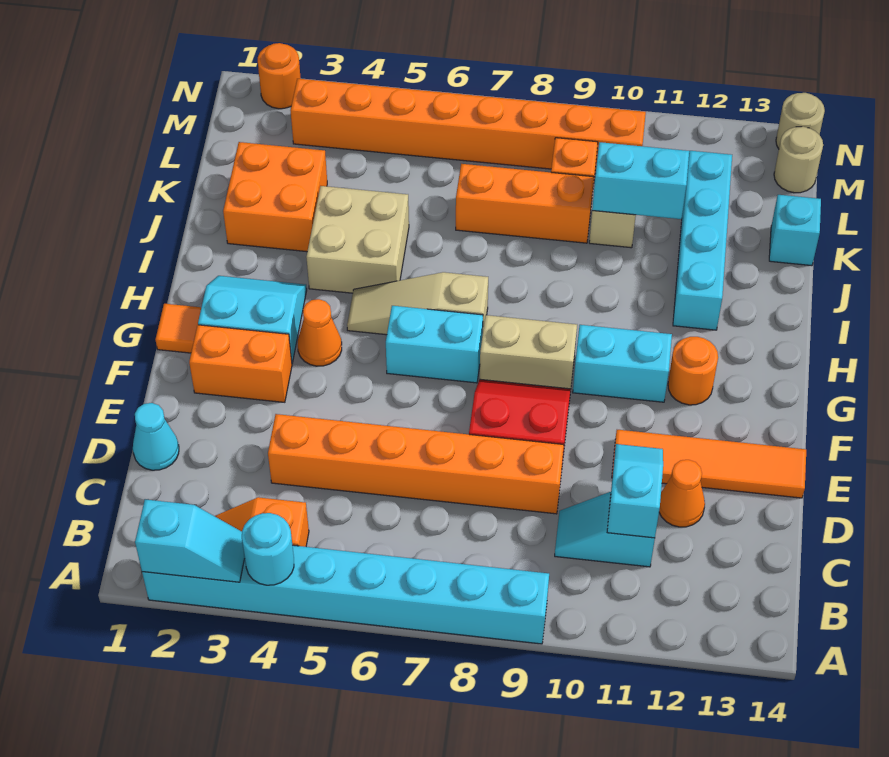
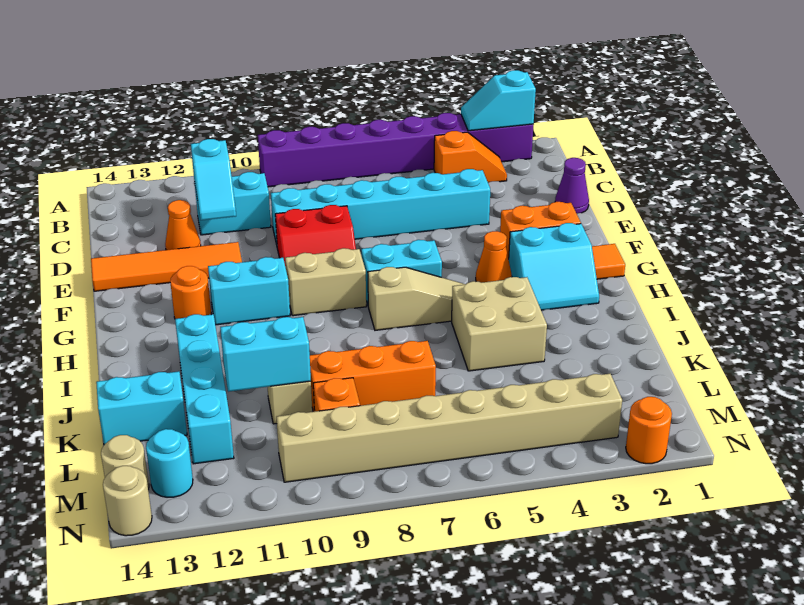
cyan 1x8 brick [142,545,549,644] -> purple 1x8 brick [258,113,534,187]
cyan 1x1 round brick [242,513,294,585] -> cyan 1x1 round brick moved to [146,429,193,497]
cyan 1x2 slope [555,492,655,567] -> cyan 1x2 brick [195,172,271,235]
cyan 1x1 cone [133,403,179,470] -> purple 1x1 cone [555,158,589,214]
orange 1x6 brick [268,414,564,514] -> cyan 1x6 brick [271,169,490,245]
orange 2x2 brick [223,142,327,252] -> none
cyan 1x1 brick [769,195,821,266] -> cyan 1x2 brick [96,371,187,445]
orange 1x8 brick [290,79,646,173] -> tan 1x8 brick [276,374,622,482]

